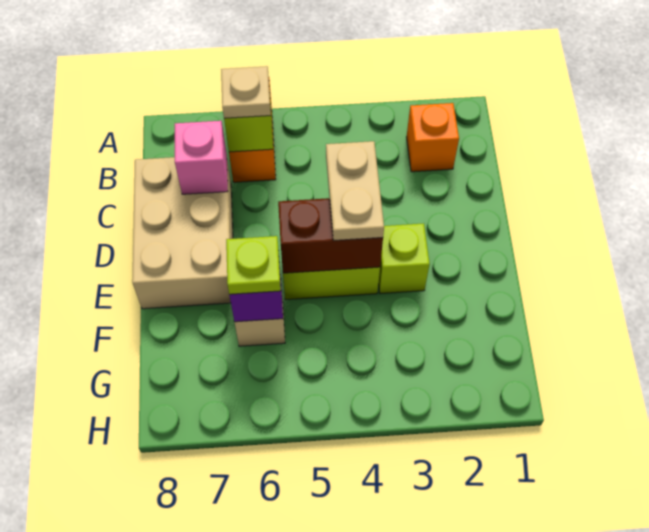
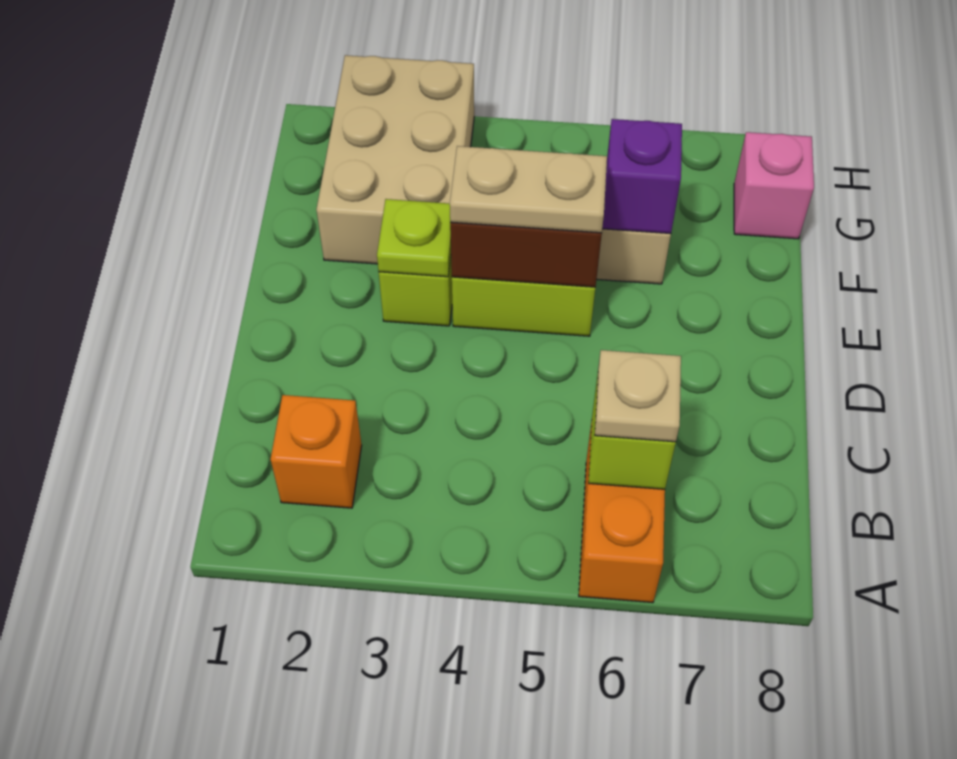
tan 2x3 brick [132,157,233,309] -> tan 2x3 brick moved to [316,55,474,264]
pink 1x1 brick [175,121,228,194] -> pink 1x1 brick moved to [734,132,814,239]
tan 1x2 plate [326,141,384,241] -> tan 1x2 plate turned to [450,146,607,233]
lime 1x1 plate [226,236,281,294] -> lime 1x1 plate moved to [377,199,451,277]

